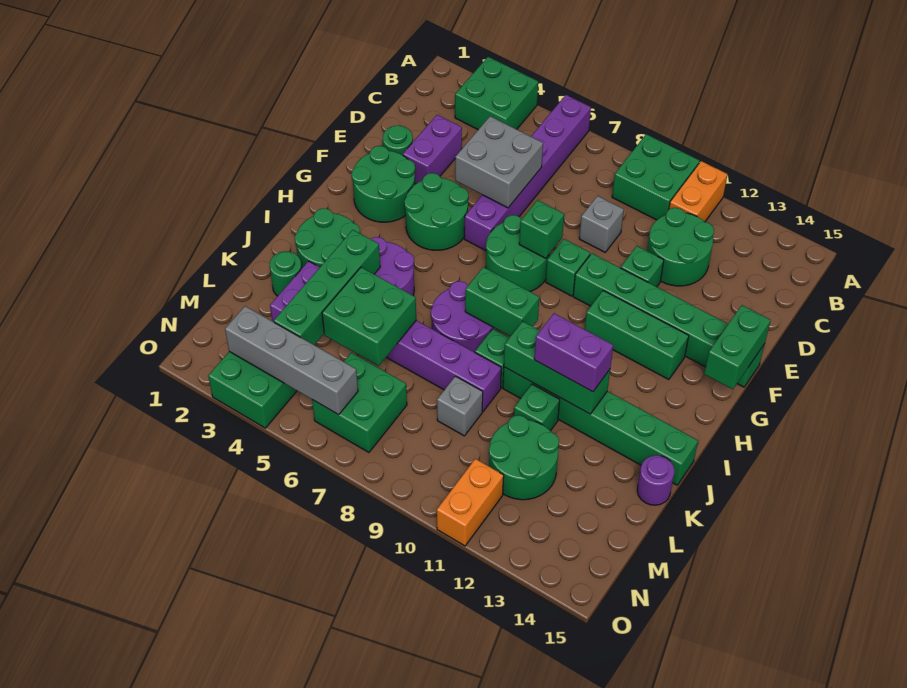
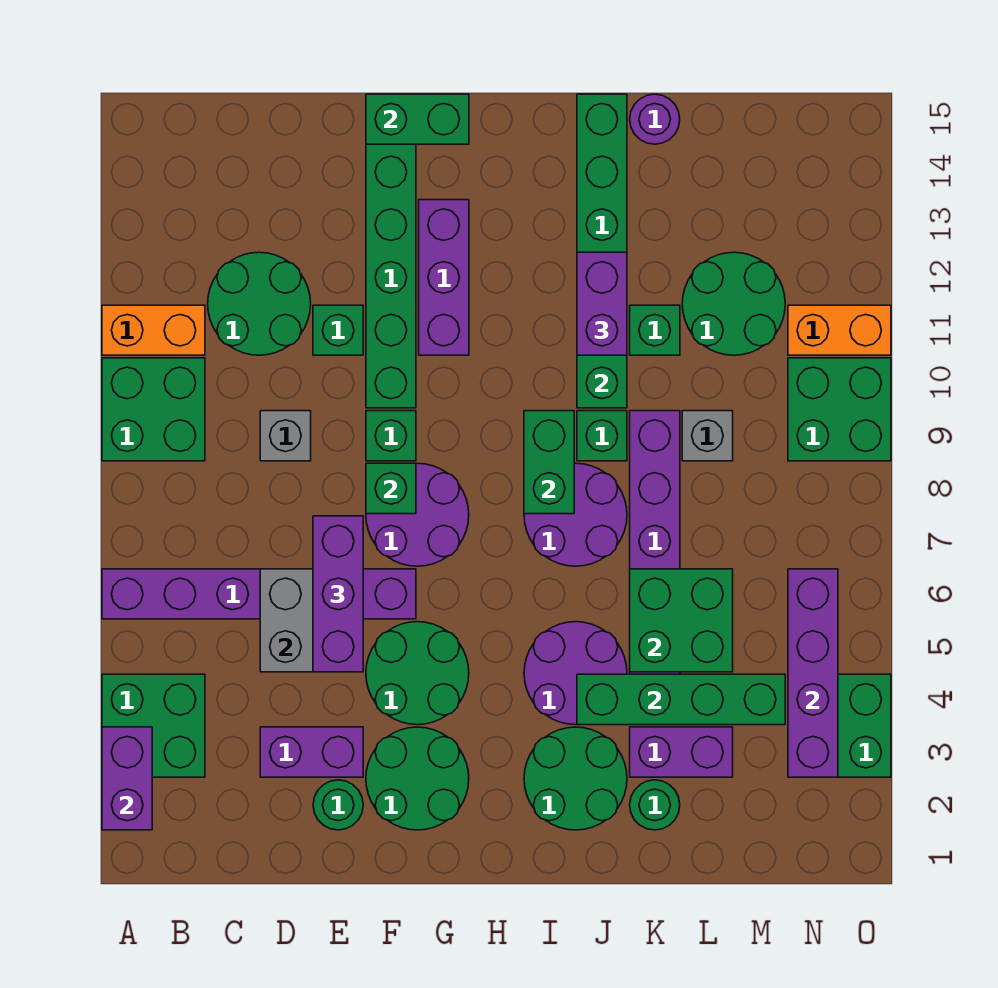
none -> purple 1x2 brick [102,727,152,830]
none -> purple 1x3 brick [313,516,363,672]
green 2x2 round brick [486,215,550,291] -> purple 2x2 round brick [366,463,469,566]
green 1x3 brick [585,291,689,380] -> purple 1x3 brick [419,200,469,355]
green 2x2 brick [312,353,407,452] -> green 2x2 brick moved to [788,358,891,461]
grey 1x4 brick [225,306,358,415] -> purple 1x4 brick [788,569,838,777]

